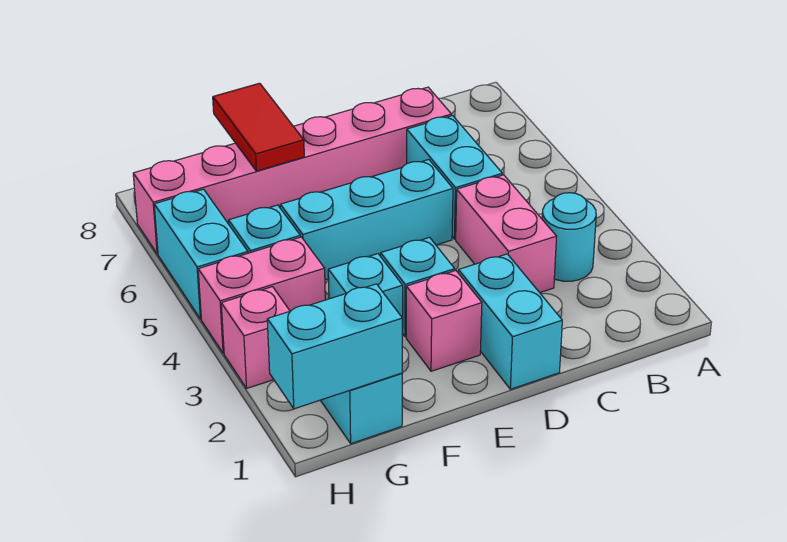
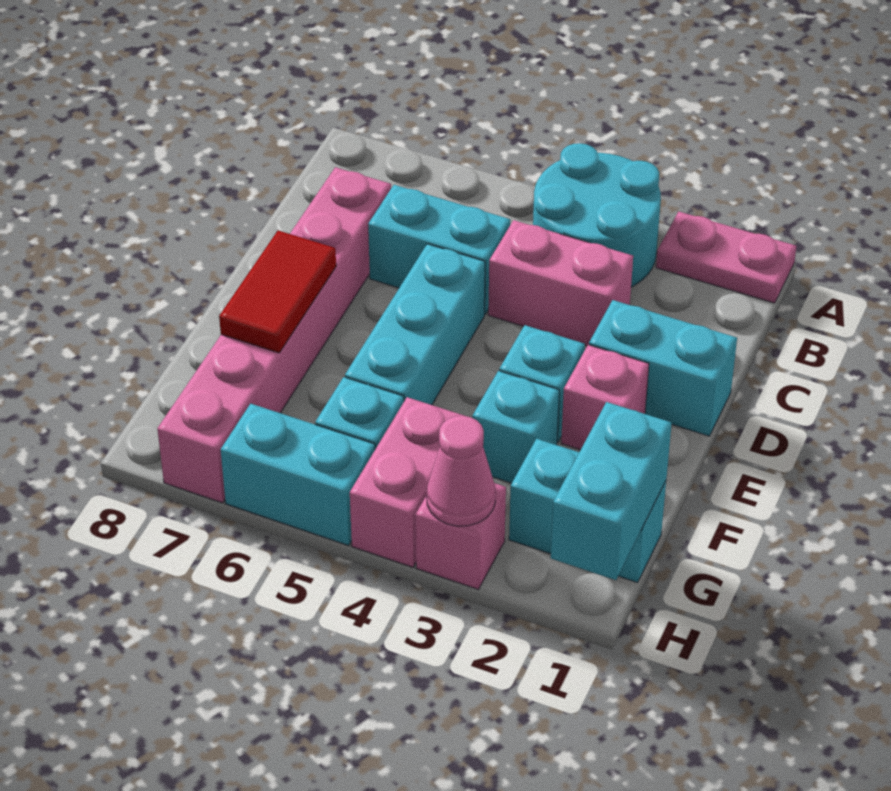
none -> pink 1x2 plate [656,211,796,303]
cyan 1x1 round brick [542,193,596,281] -> cyan 2x2 round brick [533,143,661,287]
red 1x2 tile [213,83,304,171] -> red 1x2 tile turned to [219,231,336,353]
none -> pink 1x1 cone [427,416,496,526]

